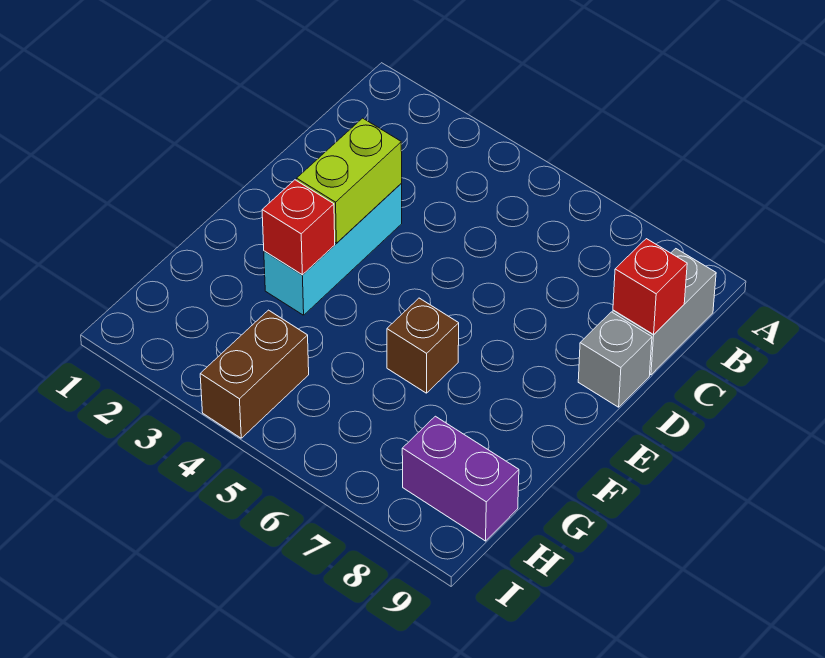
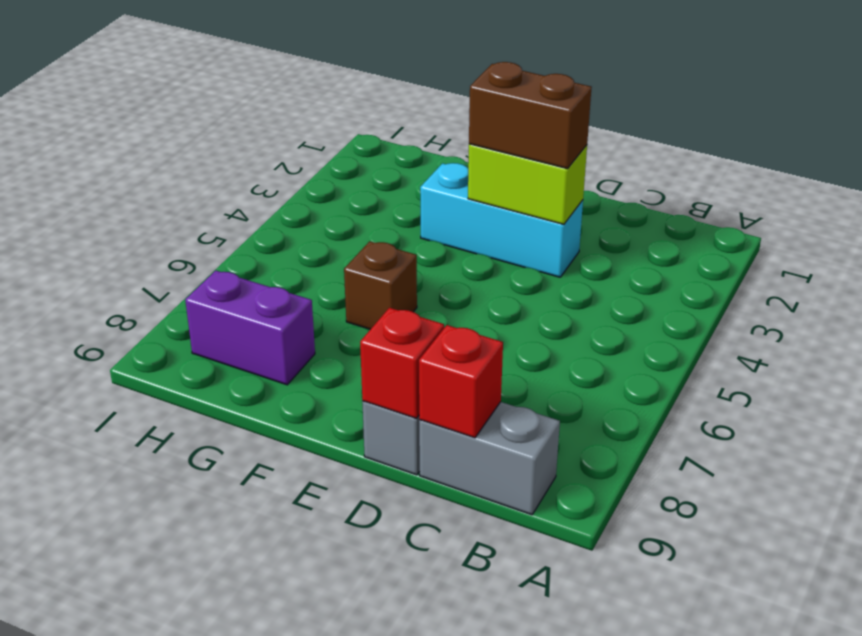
red 1x1 brick [262,180,335,275] -> red 1x1 brick moved to [360,308,444,418]
brown 1x2 brick [200,310,309,438] -> brown 1x2 brick moved to [469,62,592,169]
purple 1x2 brick [402,416,519,541] -> purple 1x2 brick turned to [185,271,315,385]

